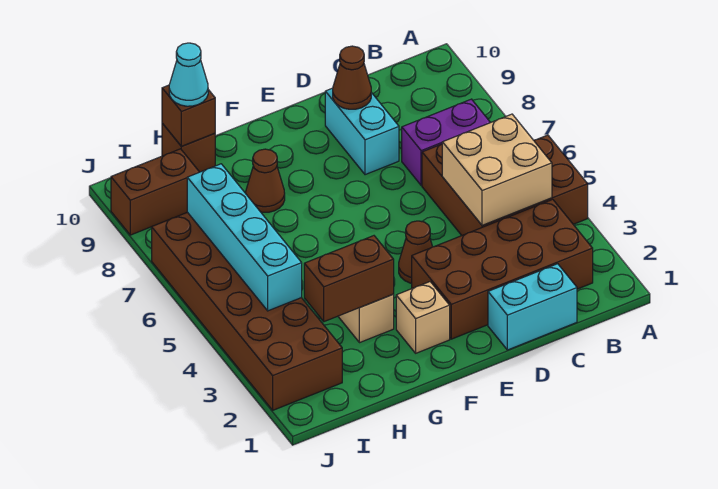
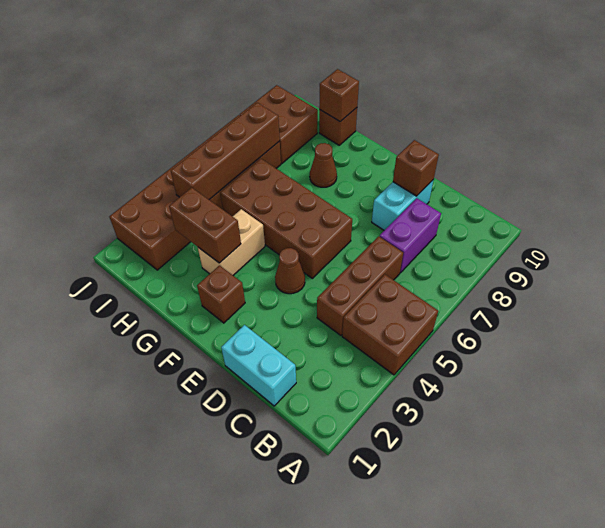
brown 2x4 brick [412,199,593,339] -> brown 2x4 brick moved to [220,159,352,278]
tan 2x2 brick [442,114,552,226] -> none
purple 1x2 brick [402,99,491,185] -> purple 1x2 brick turned to [380,198,441,273]
brown 1x1 cone [333,46,371,109] -> brown 1x1 brick [393,140,439,196]
tan 1x1 brick [396,282,450,353] -> brown 1x1 brick [197,265,245,323]
cyan 1x1 cone [169,43,208,106] -> none
cyan 1x4 brick [187,164,302,311] -> brown 1x4 brick [171,103,280,200]
brown 1x2 brick [111,149,199,235] -> brown 2x2 brick [240,85,318,163]

